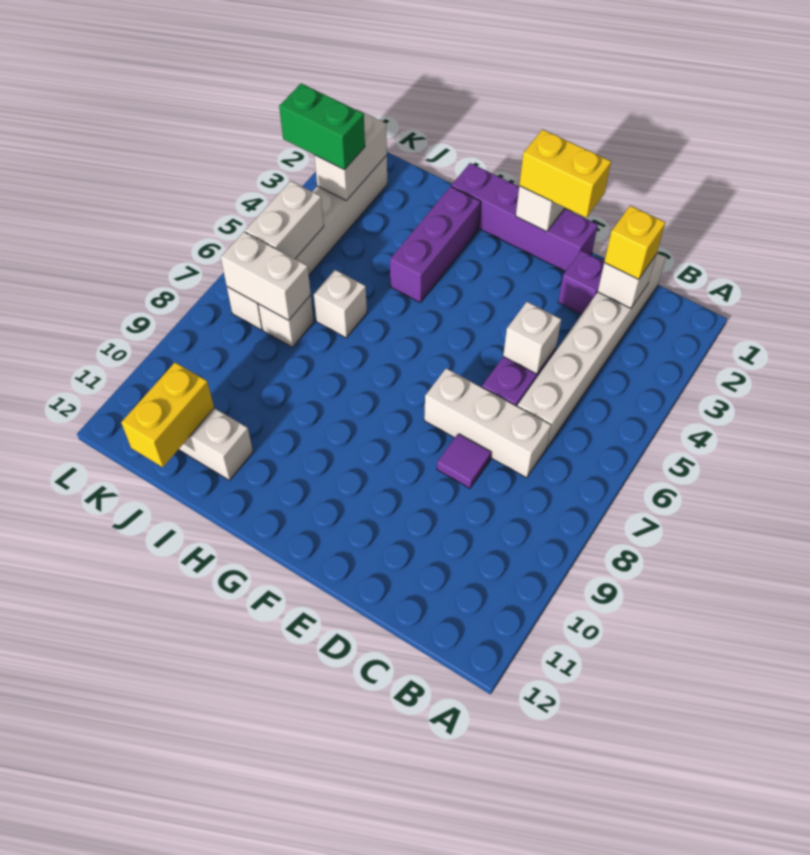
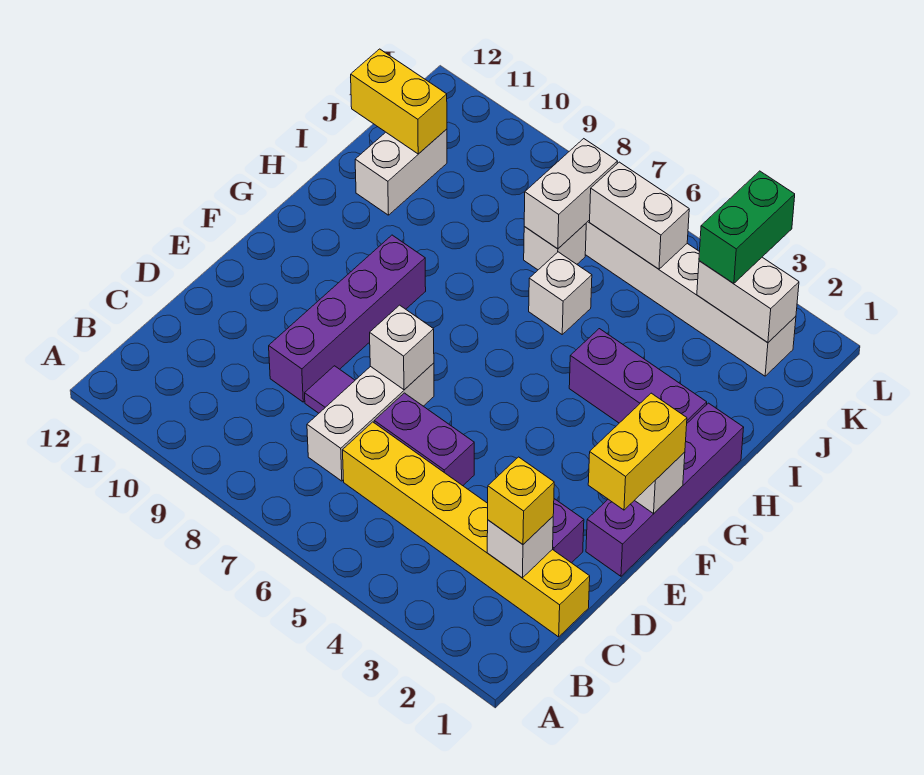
white 1x6 brick [517,253,666,447] -> yellow 1x6 brick [343,422,590,637]
white 1x1 brick [503,302,561,374] -> white 1x1 brick moved to [370,305,434,390]
none -> purple 1x4 brick [269,235,426,402]

